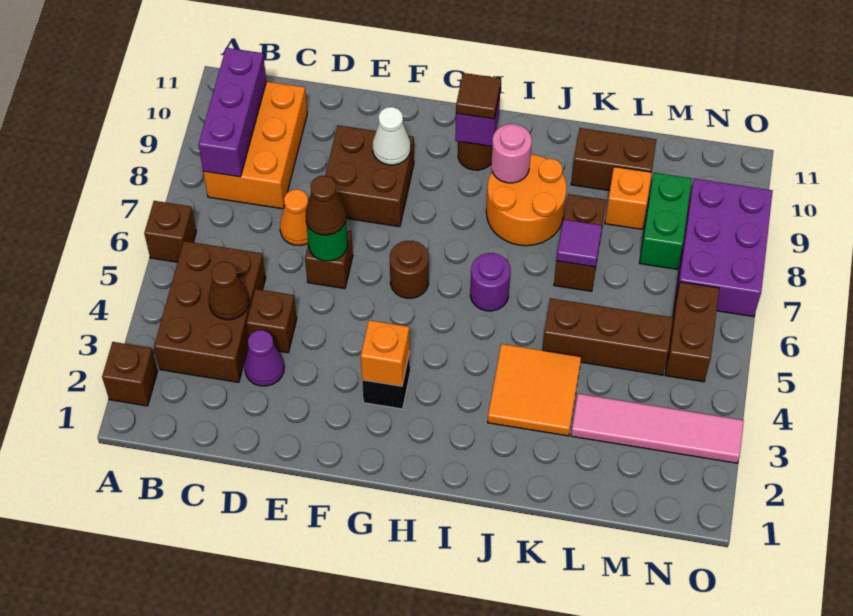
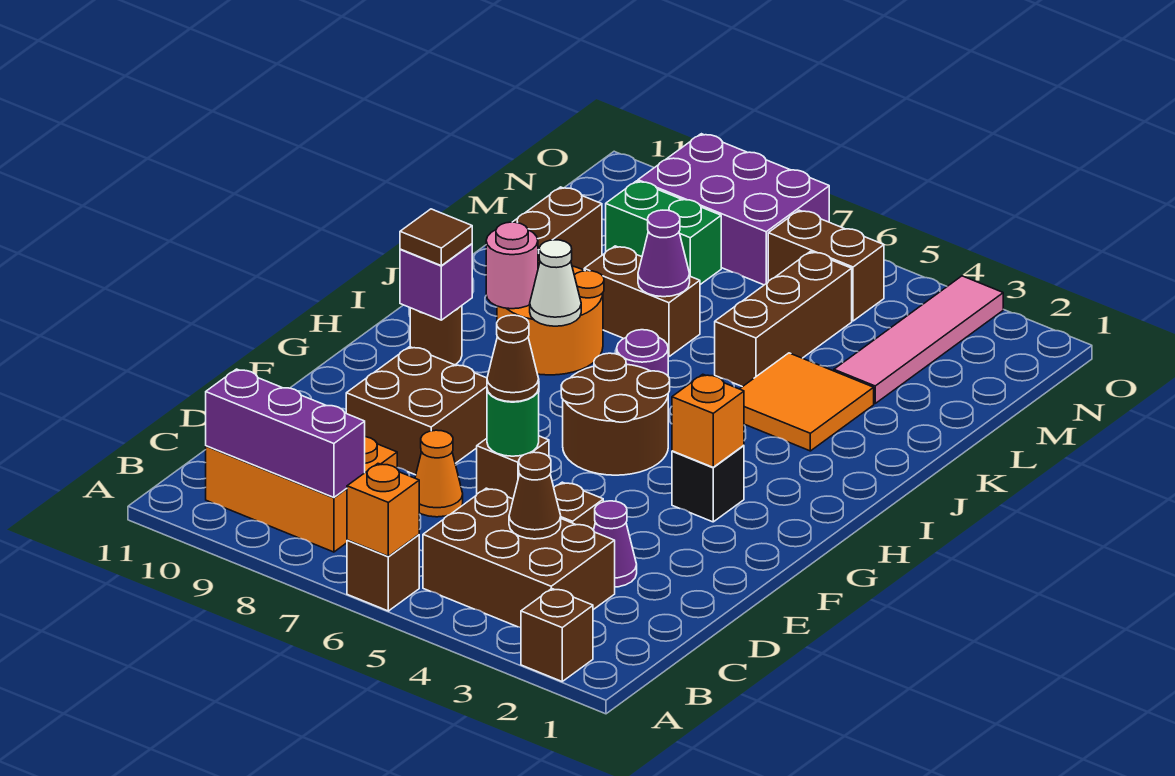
white 1x1 cone [373,107,411,165] -> white 1x1 cone moved to [530,240,581,326]
brown 1x1 round brick [390,241,429,298] -> brown 2x2 round brick [561,353,670,475]
purple 1x1 tile [557,219,602,267] -> purple 1x1 cone [638,210,690,297]
orange 1x1 brick [605,167,652,229] -> orange 1x1 brick moved to [347,464,419,556]

